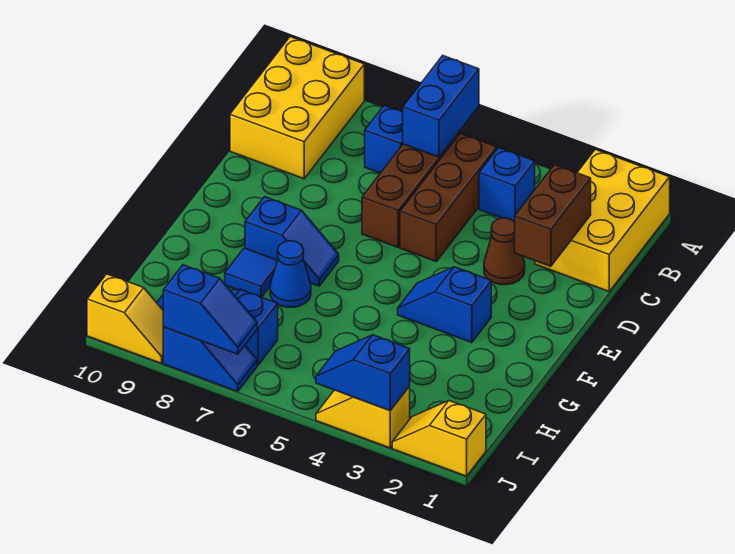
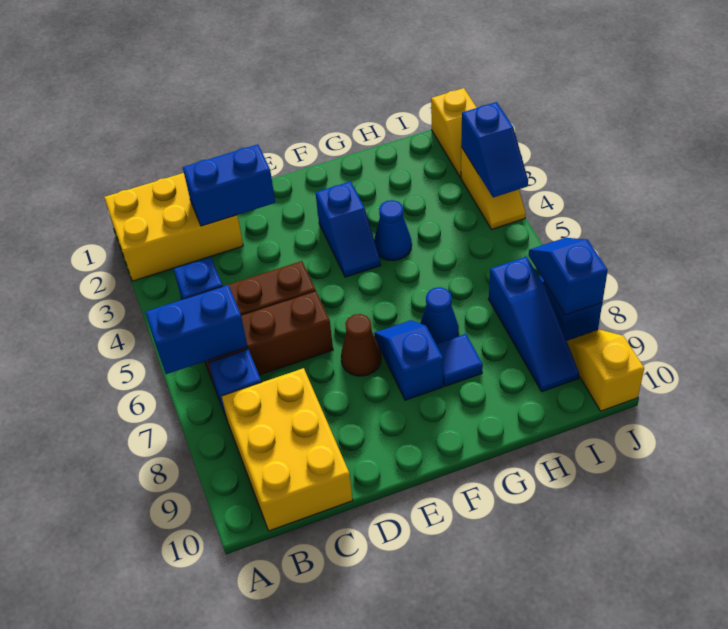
yellow 2x3 brick [230,37,364,179] -> yellow 2x3 brick turned to [221,368,353,531]
brown 1x2 brick [515,165,591,266] -> blue 1x2 brick [183,144,275,226]
brown 1x1 cone [484,218,525,285] -> brown 1x1 cone moved to [341,314,381,376]
none -> blue 1x1 cone [374,200,412,261]

